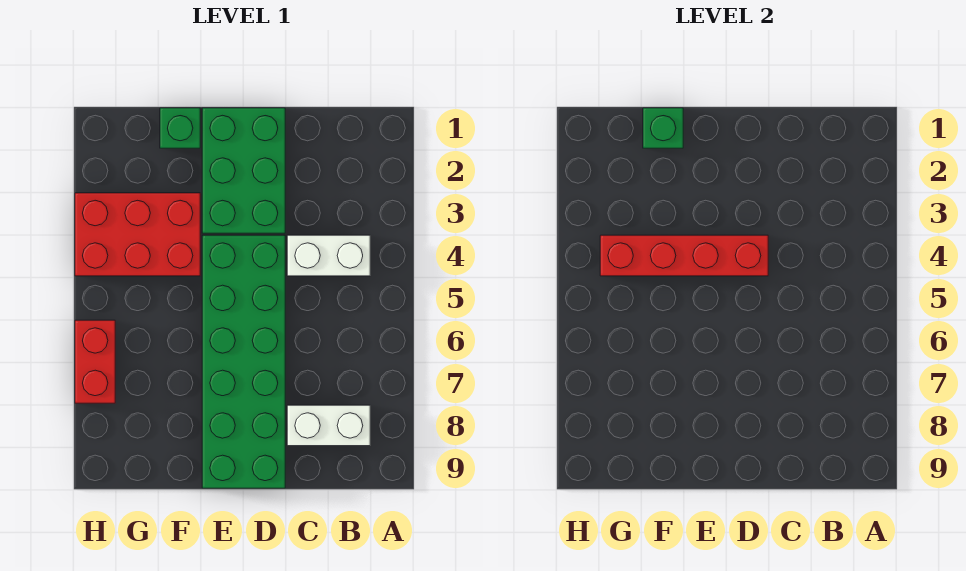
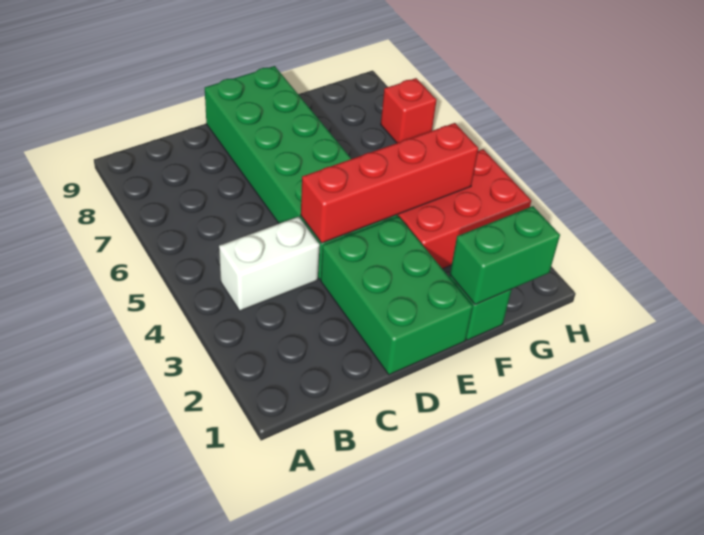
white 1x2 brick [287,405,370,446] -> none
green 1x1 brick [643,108,683,148] -> green 1x2 brick [450,206,560,305]
red 1x2 brick [75,320,115,403] -> red 1x1 brick [381,78,436,143]

